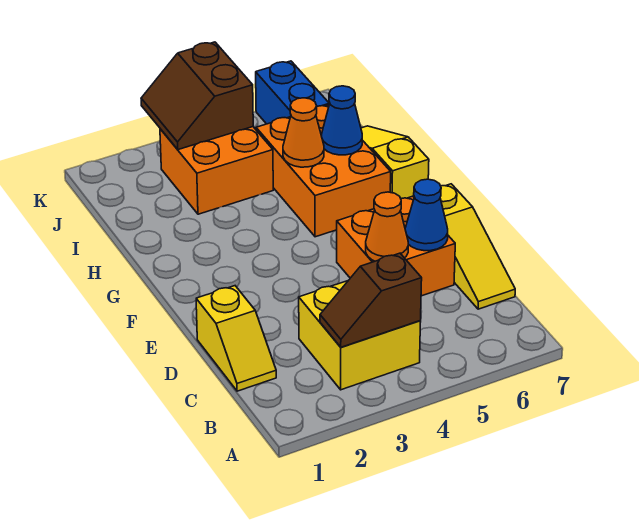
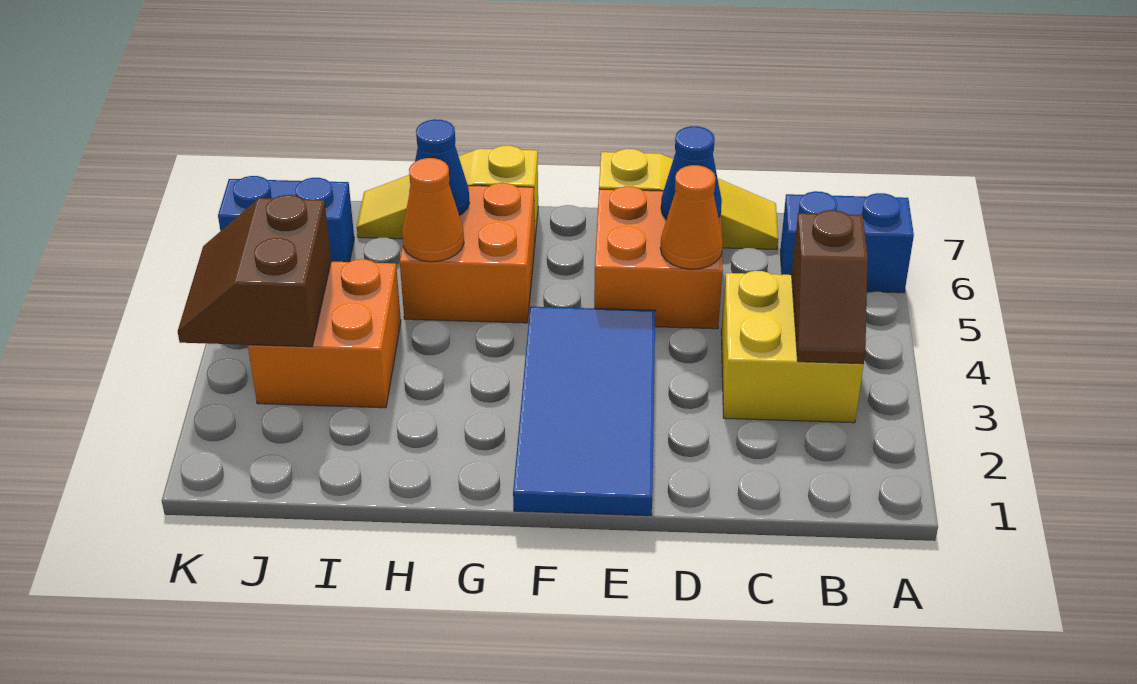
none -> blue 1x2 brick [780,191,914,293]
yellow 1x2 slope [196,286,276,391] -> none
none -> blue 2x4 tile [513,307,655,516]
orange 2x3 brick [256,105,391,237] -> orange 2x2 brick [400,183,535,323]
brown 2x2 slope [141,42,253,150] -> brown 2x2 slope turned to [178,195,331,347]

